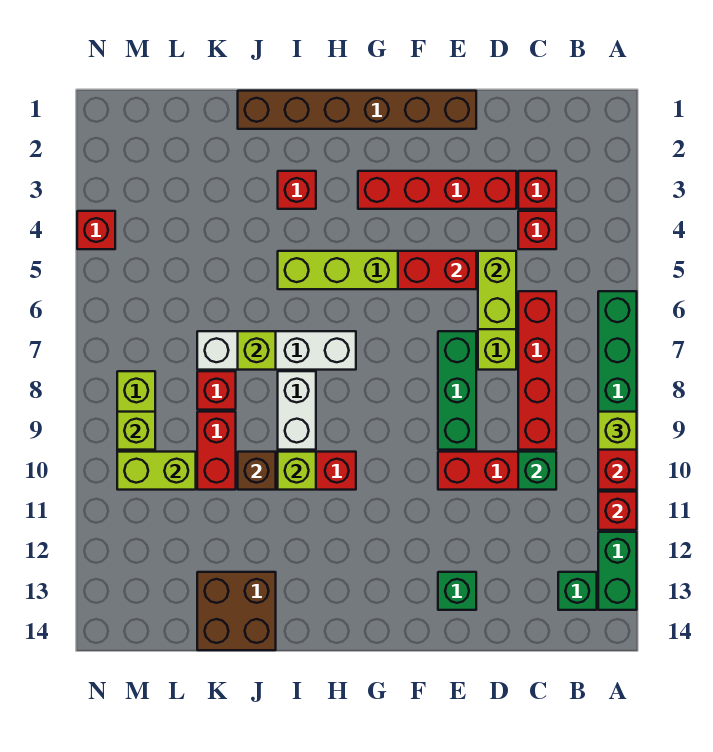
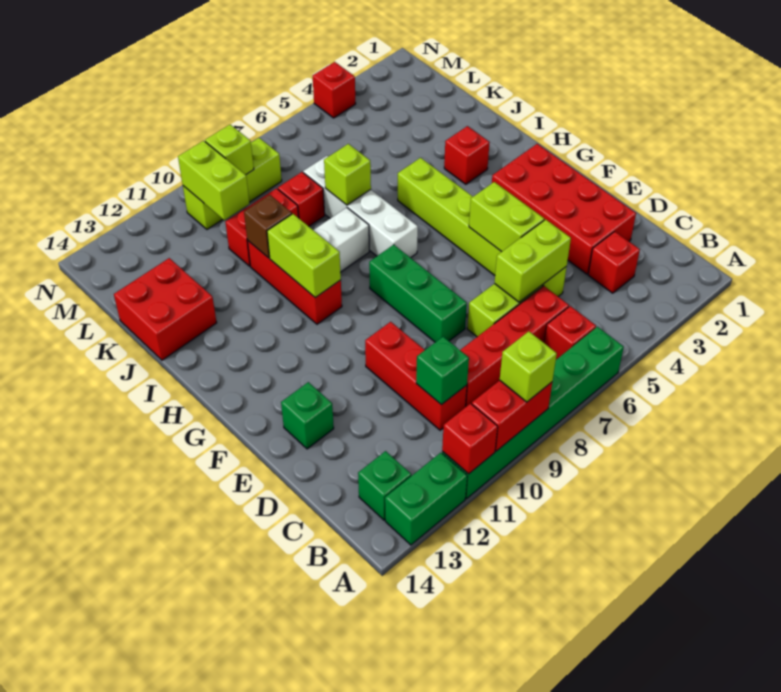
red 1x1 brick [518,211,556,249] -> red 1x1 brick moved to [544,306,596,359]
red 1x4 brick [358,171,516,209] -> red 2x4 brick [492,144,636,274]
brown 1x6 brick [238,91,476,129] -> none
red 1x2 brick [398,251,476,289] -> lime 1x2 brick [469,182,544,252]
green 1x3 brick [438,331,476,450] -> green 1x3 brick turned to [369,245,467,342]
lime 1x1 brick [278,452,316,490] -> lime 1x2 brick [267,214,341,298]
brown 2x2 brick [197,572,276,650] -> red 2x2 brick [114,258,217,360]

